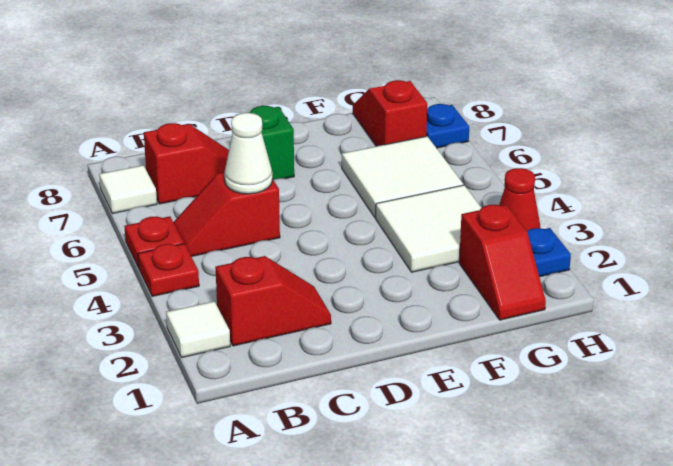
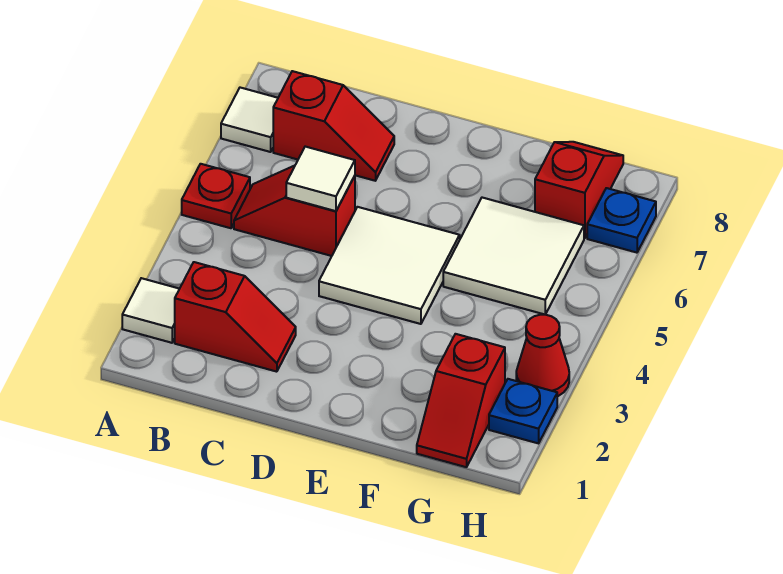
red 1x1 plate [138,244,199,296] -> none
white 1x1 cone [224,113,273,194] -> white 1x1 tile [286,147,355,211]
green 1x1 brick [237,106,294,180] -> none
white 2x2 tile [376,185,481,272] -> white 2x2 tile moved to [319,207,460,324]

